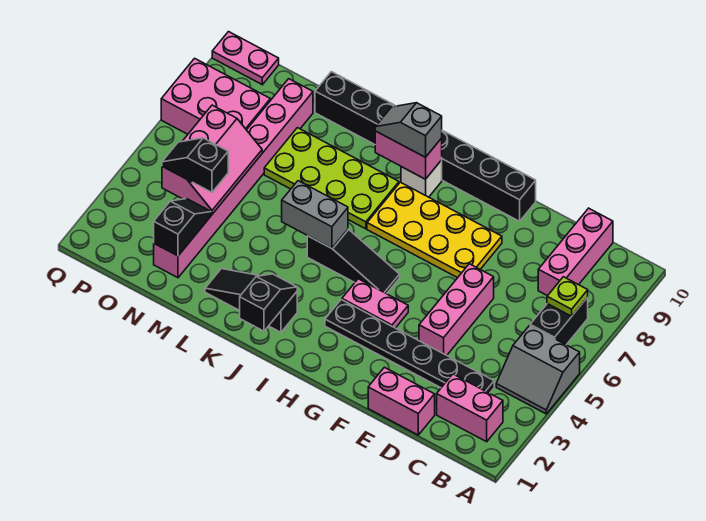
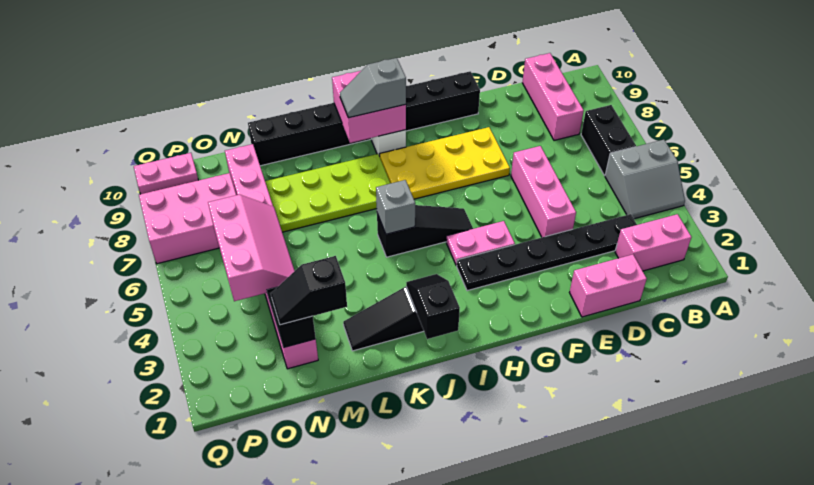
lime 1x1 plate [547,277,588,316] -> none
pink 1x2 brick [375,131,442,179] -> pink 2x2 brick [332,71,406,143]
grey 1x2 brick [282,181,348,248] -> grey 1x1 brick [376,180,415,234]
black 1x2 slope [162,138,228,192] -> black 1x2 slope moved to [271,256,347,325]

